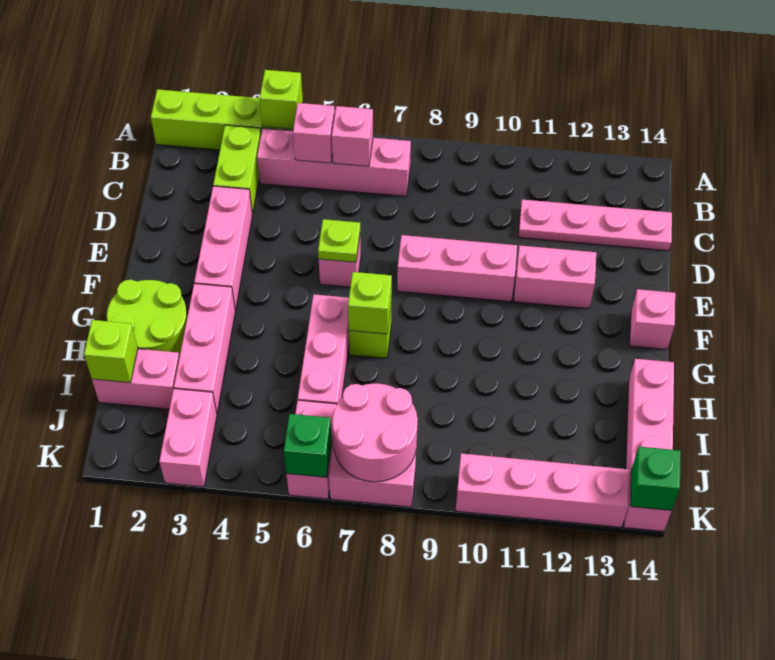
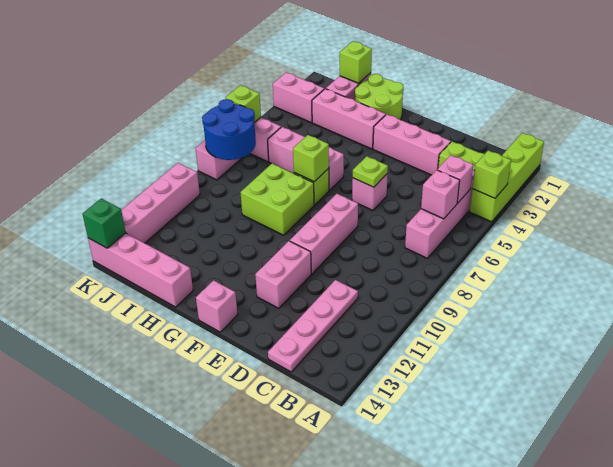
none -> lime 2x2 brick [240,164,314,235]
pink 2x2 round brick [332,384,418,482] -> blue 2x2 round brick [202,99,256,160]
green 1x1 brick [284,414,332,477] -> lime 1x1 brick [226,85,261,123]

